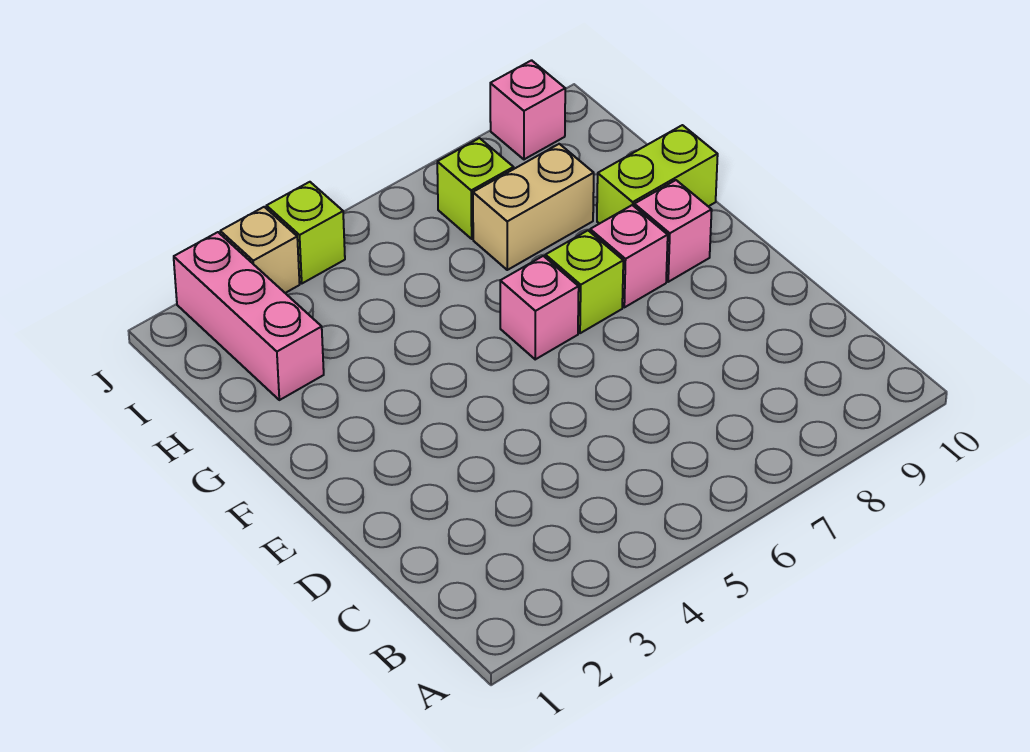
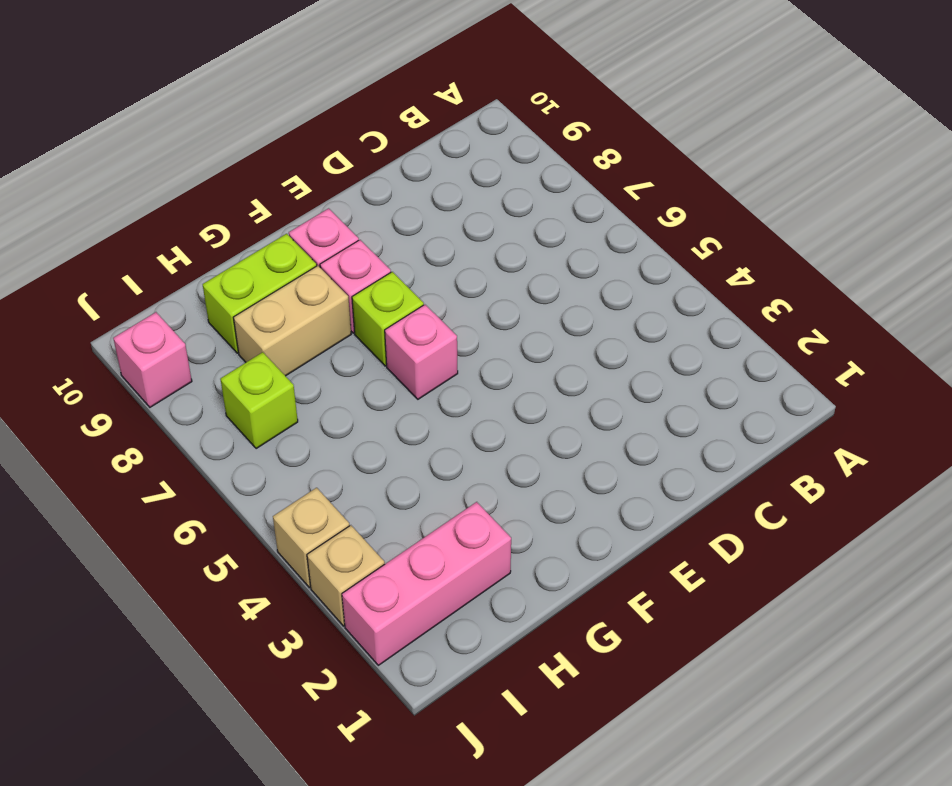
lime 1x2 brick [597,125,718,224] -> lime 1x2 brick turned to [203,234,317,353]
tan 1x2 brick [473,144,594,270] -> tan 1x2 brick turned to [233,266,351,376]
lime 1x1 brick [266,182,345,283] -> tan 1x1 brick [273,488,350,588]

